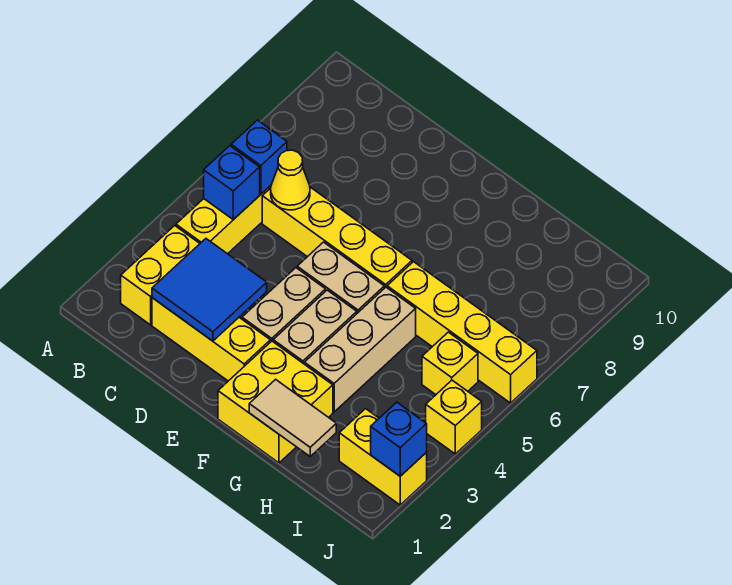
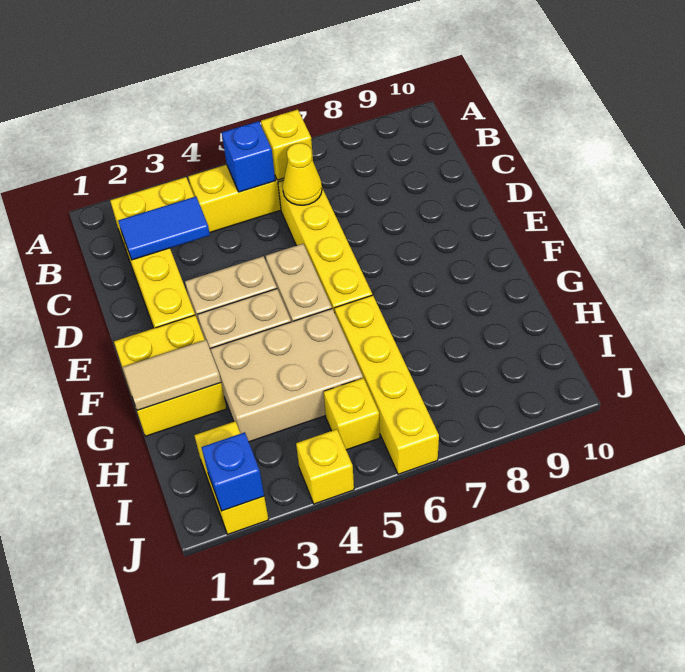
blue 1x1 brick [231,120,287,194] -> yellow 1x1 brick [261,109,313,180]
blue 2x2 tile [152,239,267,341] -> blue 1x2 tile [118,197,210,260]
tan 1x2 tile [249,379,336,456] -> tan 1x2 tile turned to [123,340,221,410]
tan 1x3 brick [304,287,416,412] -> tan 2x3 brick [211,309,363,442]

